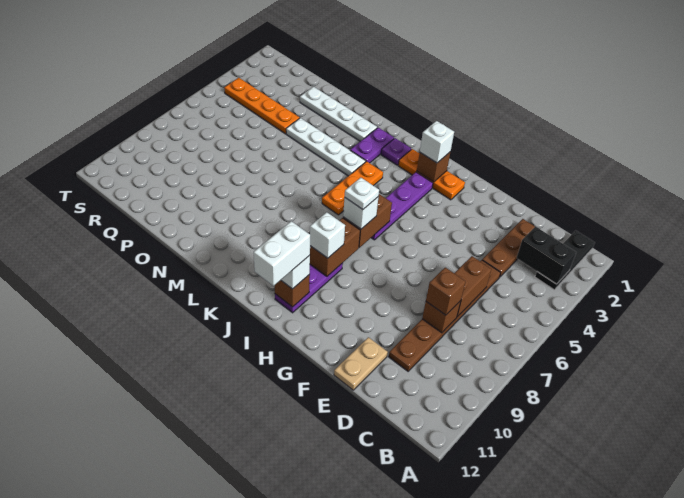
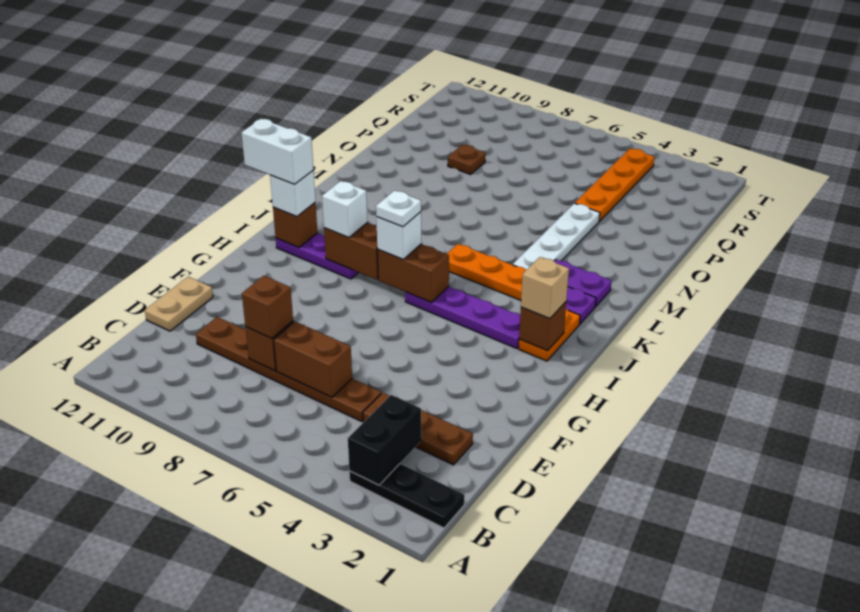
tan 1x2 plate [334,337,388,390] -> tan 1x2 plate turned to [145,277,213,331]
orange 1x3 plate [398,149,465,200] -> orange 1x2 plate [519,309,580,361]
white 1x1 brick [420,121,454,163] -> tan 1x1 brick [521,257,569,319]
white 1x4 plate [300,87,377,141] -> none
none -> brown 1x1 plate [448,145,486,174]

